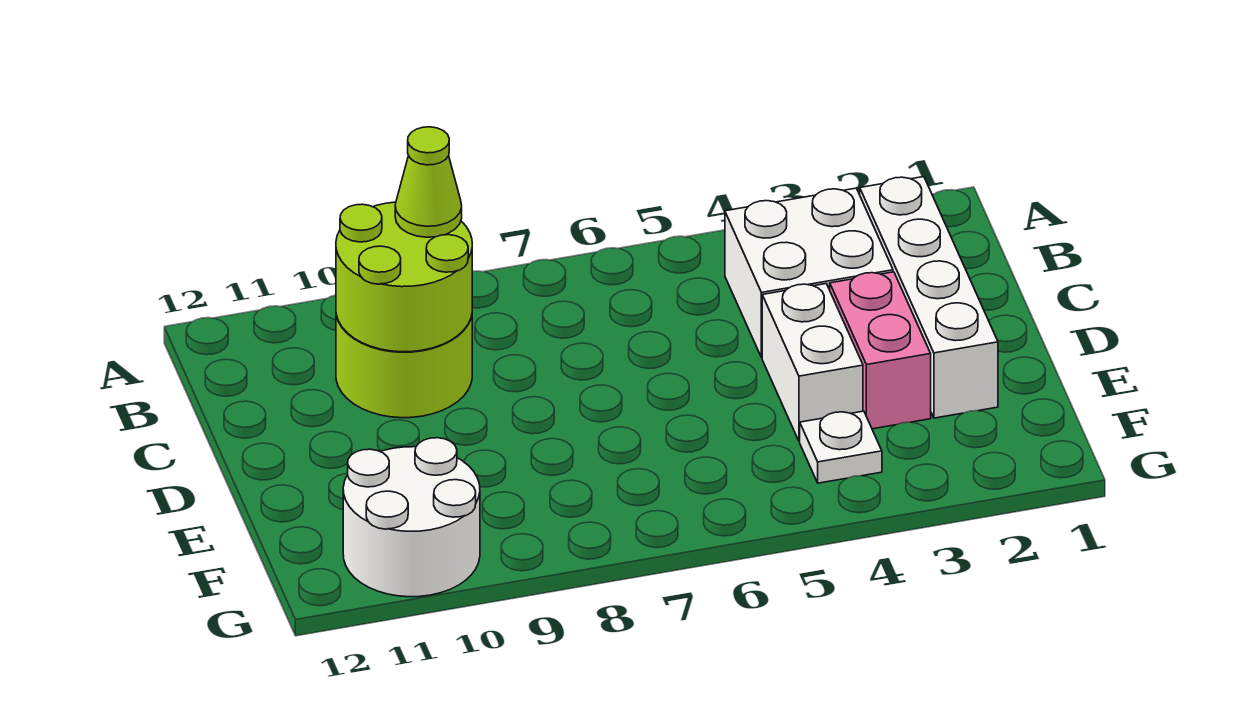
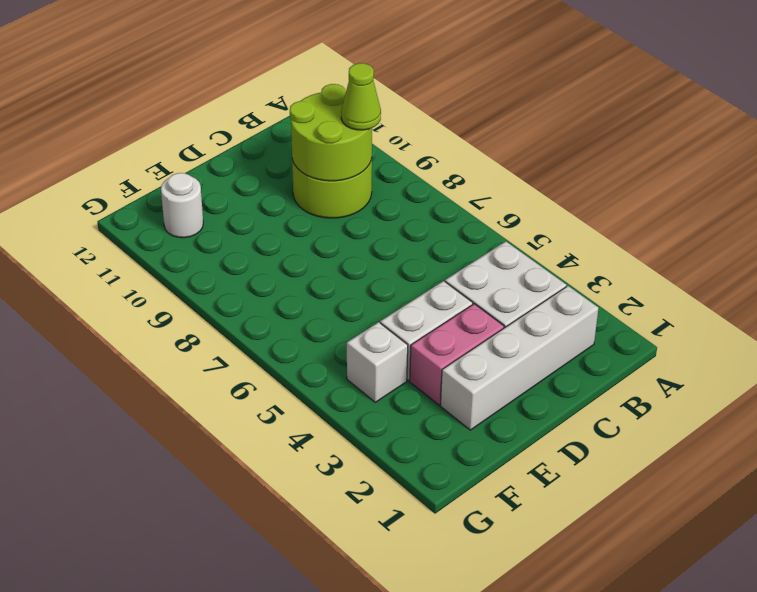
white 1x1 plate [800,411,882,483] -> white 1x1 brick [347,322,408,402]
white 2x2 round brick [343,438,480,597] -> white 1x1 round brick [161,173,203,238]

